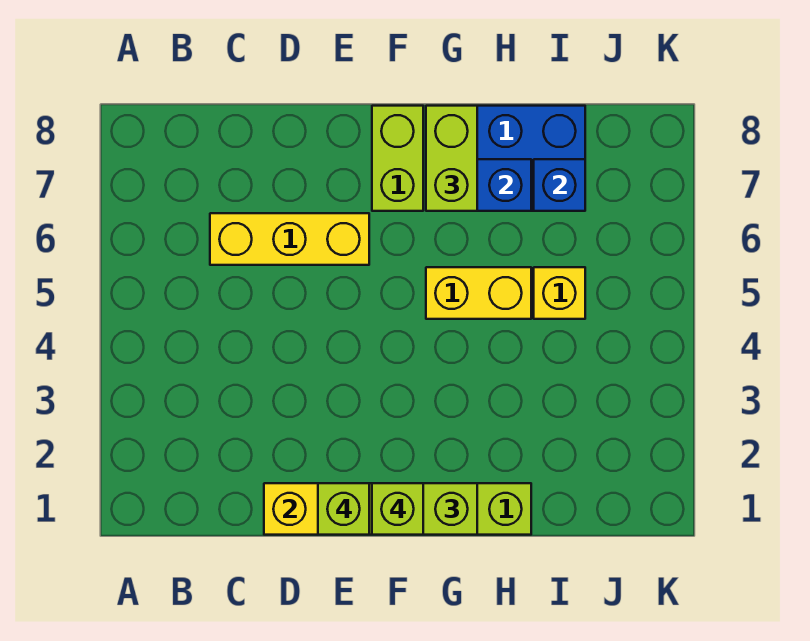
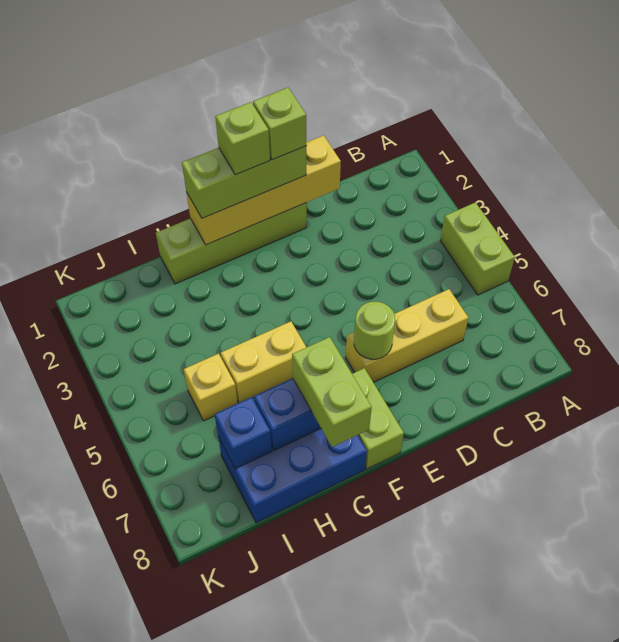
none -> lime 1x2 brick [440,202,515,295]
none -> lime 1x1 round brick [354,302,395,359]

